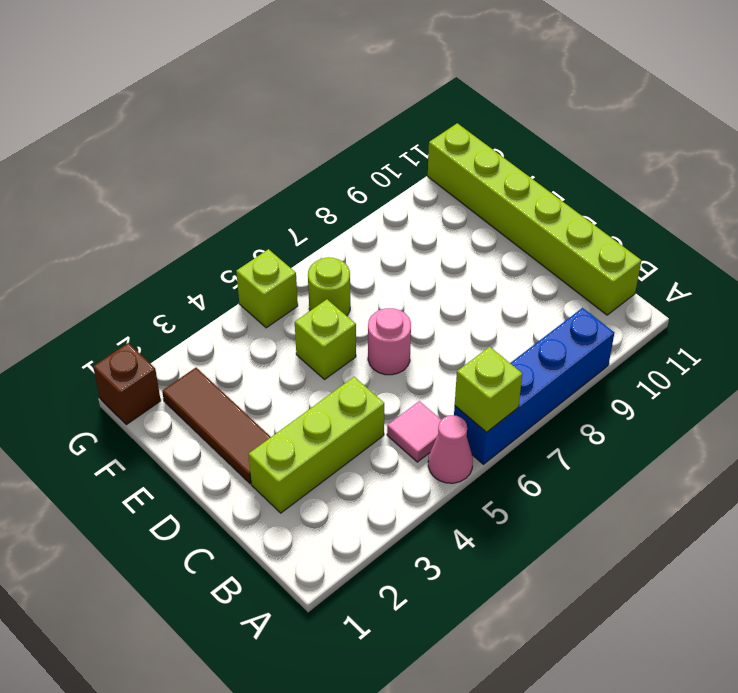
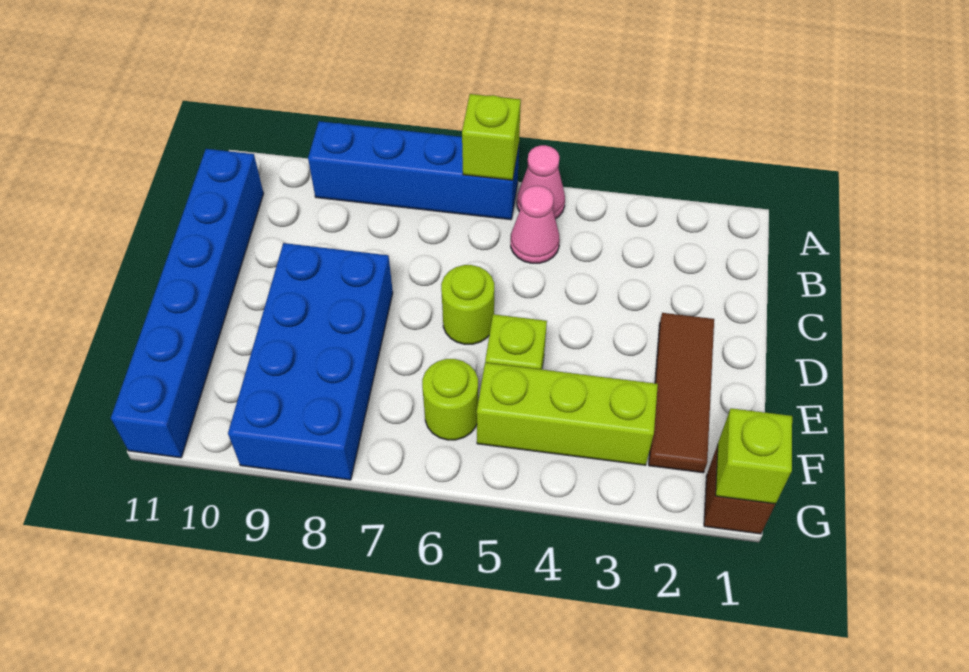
pink 1x1 tile [387,401,441,462] -> pink 1x1 cone [511,186,560,263]
lime 1x6 brick [428,123,641,315] -> blue 1x6 brick [111,149,263,458]
lime 1x3 brick [248,377,384,513] -> lime 1x3 brick moved to [477,363,658,465]
pink 1x1 round brick [368,308,411,375] -> lime 1x1 round brick [441,265,494,344]
none -> blue 2x4 brick [228,243,393,480]
lime 1x1 brick [236,249,298,328] -> lime 1x1 brick moved to [716,408,792,504]

